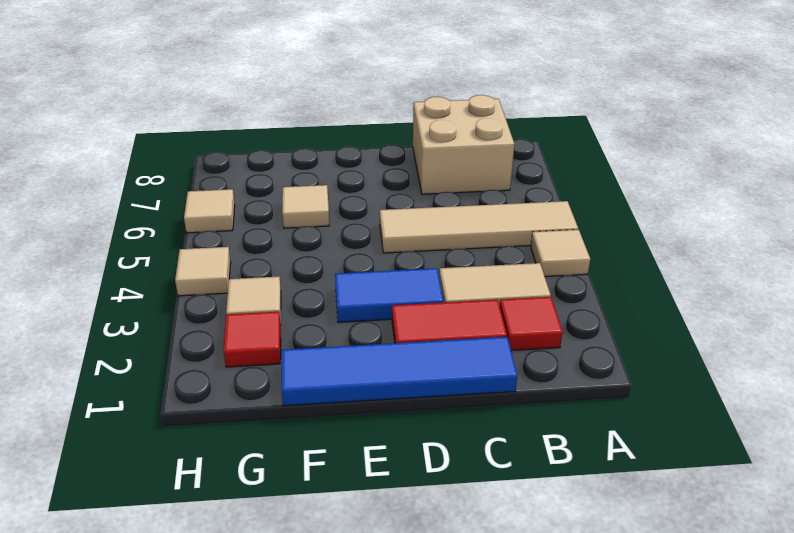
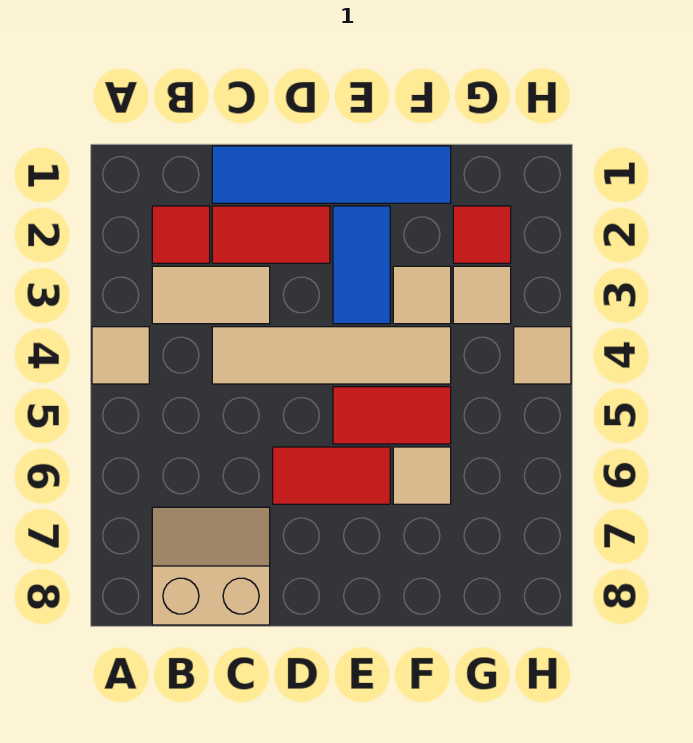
tan 1x4 tile [380,201,578,253] -> tan 1x4 tile moved to [212,327,451,384]
tan 2x2 brick [413,95,514,194] -> tan 2x2 slope [152,507,270,625]
blue 1x2 tile [335,268,443,322] -> blue 1x2 tile turned to [333,206,390,324]
none -> red 1x2 tile [273,447,390,504]
none -> red 1x2 tile [333,387,451,444]
tan 1x1 tile [184,189,235,233] -> tan 1x1 tile moved to [393,266,451,324]

